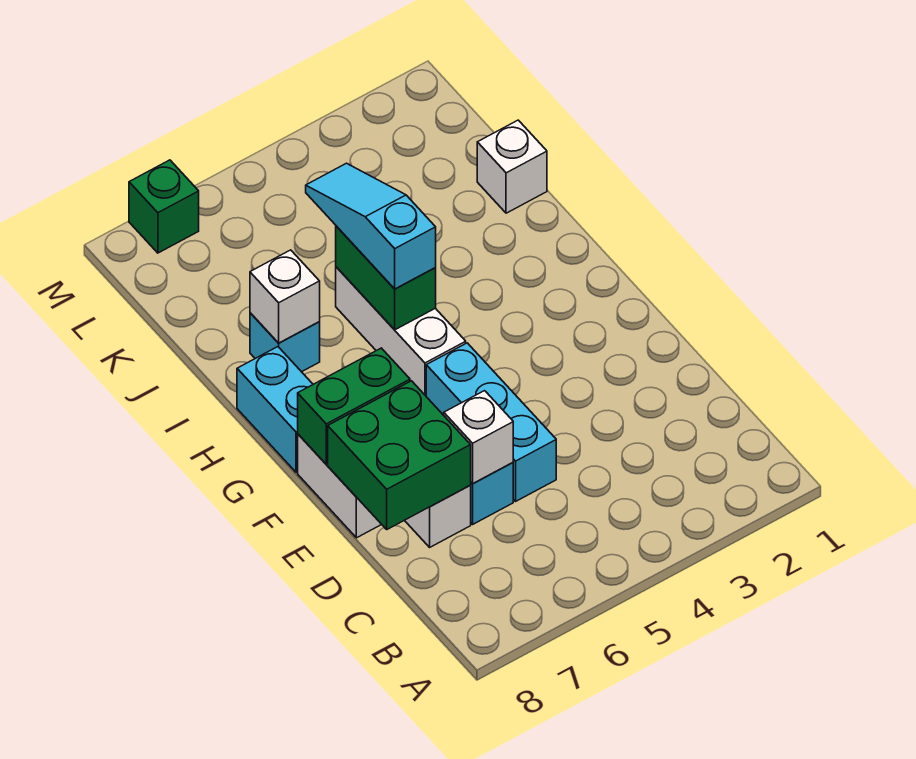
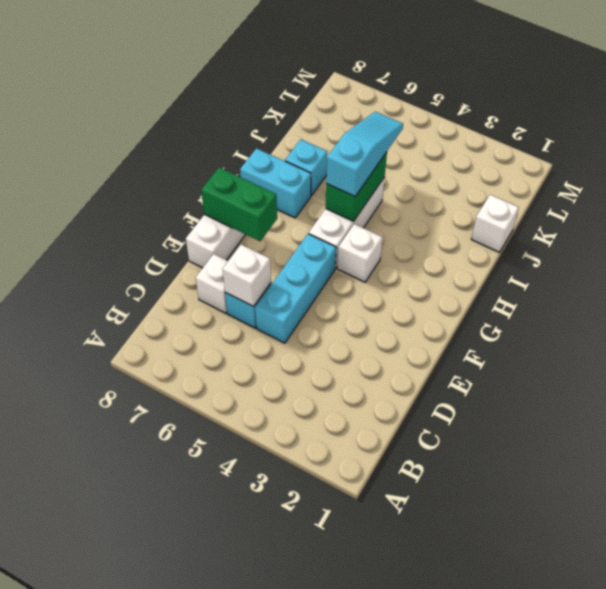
green 2x2 brick [328,381,471,529] -> none
cyan 1x2 brick [237,347,313,472] -> cyan 1x2 brick turned to [240,148,311,218]
white 1x1 brick [250,250,320,343] -> white 1x1 brick moved to [337,224,383,282]
green 1x1 brick [129,160,199,253] -> none

